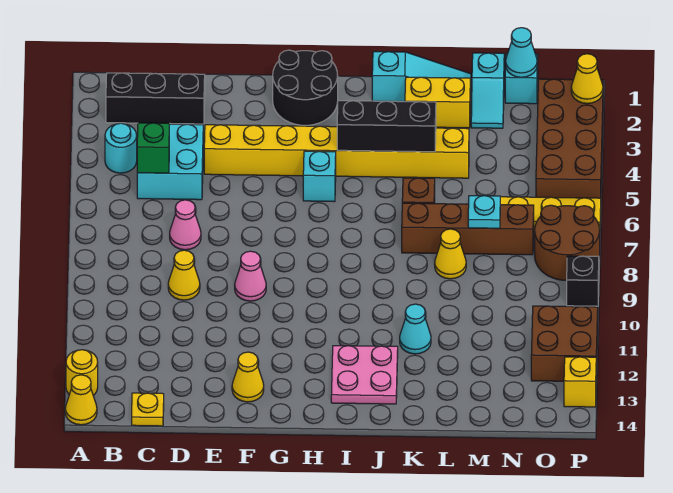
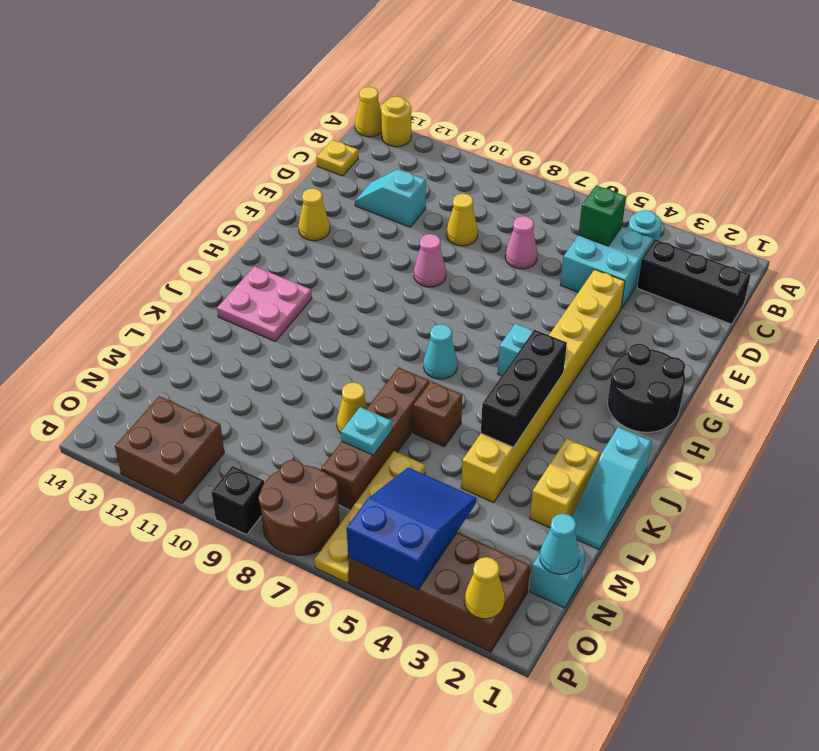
black 1x3 brick [106,73,205,124] -> black 1x3 brick turned to [637,239,751,324]
cyan 1x1 cone [400,304,431,354] -> cyan 1x1 cone moved to [424,324,458,379]
cyan 1x2 slope [471,53,504,128] -> cyan 1x2 slope moved to [355,169,426,227]
none -> blue 2x3 slope [347,467,477,589]
yellow 1x1 brick [564,357,596,407] -> none

